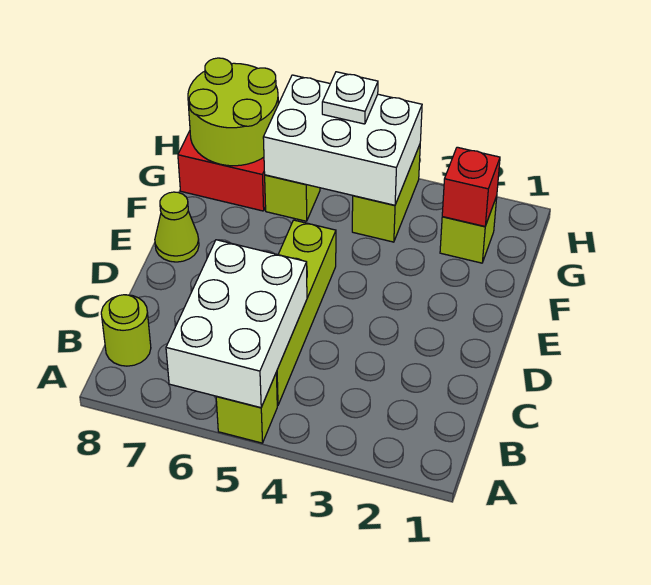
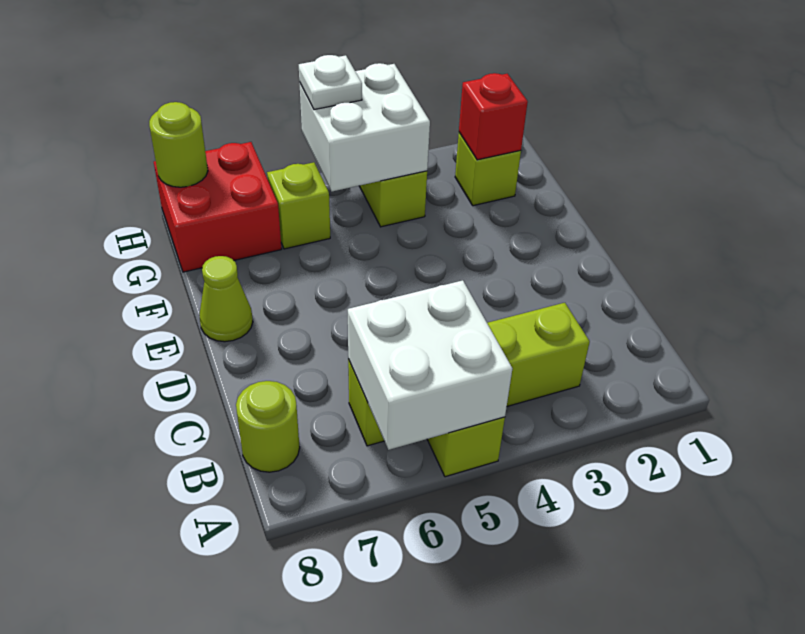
white 2x3 brick [166,240,307,408] -> white 2x2 brick [348,280,512,450]
lime 1x4 brick [276,220,336,406] -> lime 1x4 brick turned to [348,303,590,446]
white 2x3 brick [263,75,422,205] -> white 2x2 brick [299,63,430,191]
lime 2x2 round brick [188,58,278,166] -> lime 1x1 round brick [149,102,208,187]

